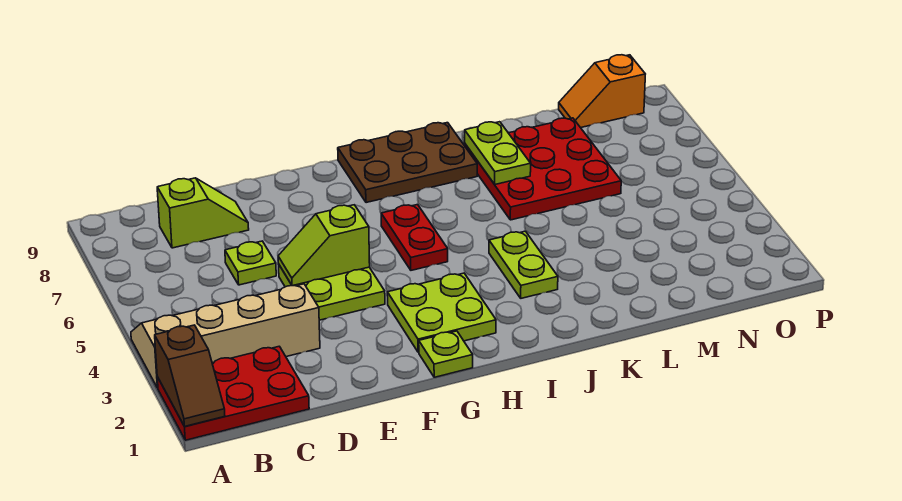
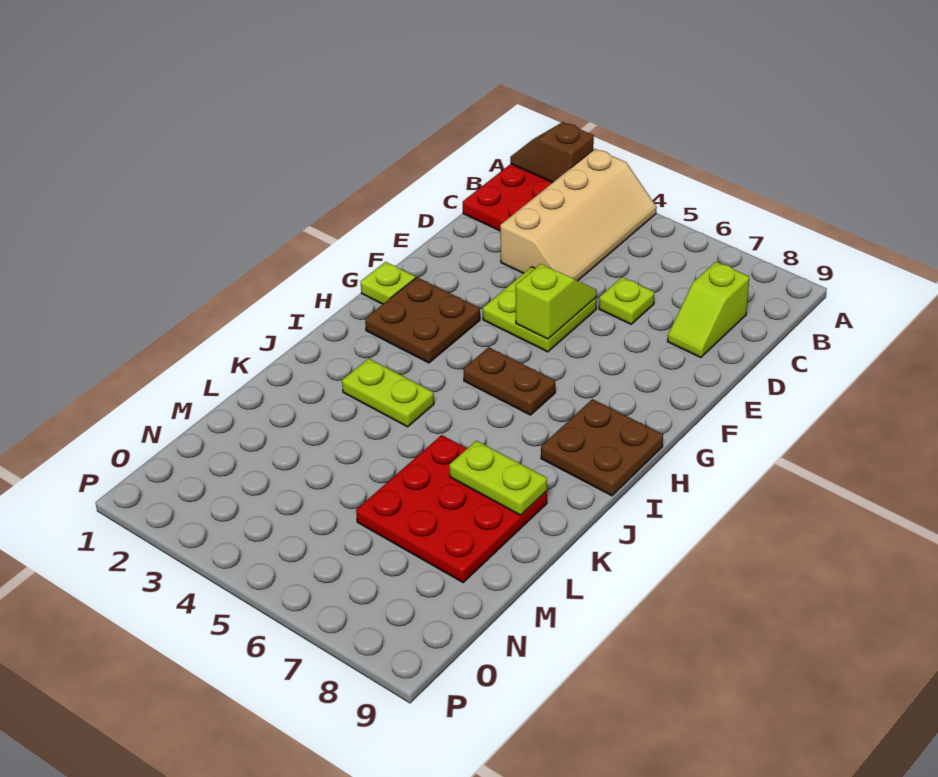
lime 2x2 plate [387,273,496,352] -> brown 2x2 plate [365,277,480,363]
red 1x2 plate [381,205,448,270] -> brown 1x2 plate [463,347,555,415]
brown 2x3 plate [338,123,477,203] -> brown 2x2 plate [541,399,663,496]
orange 1x2 slope [559,55,645,128] -> none

